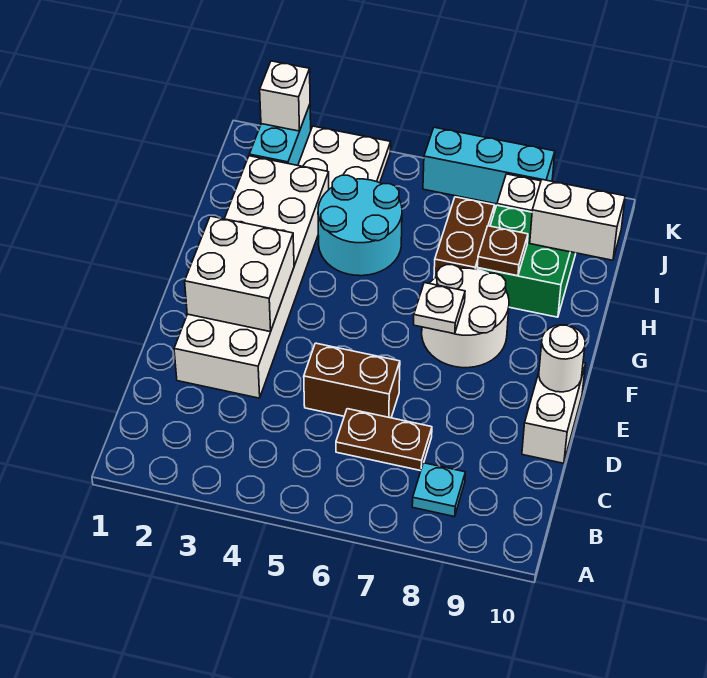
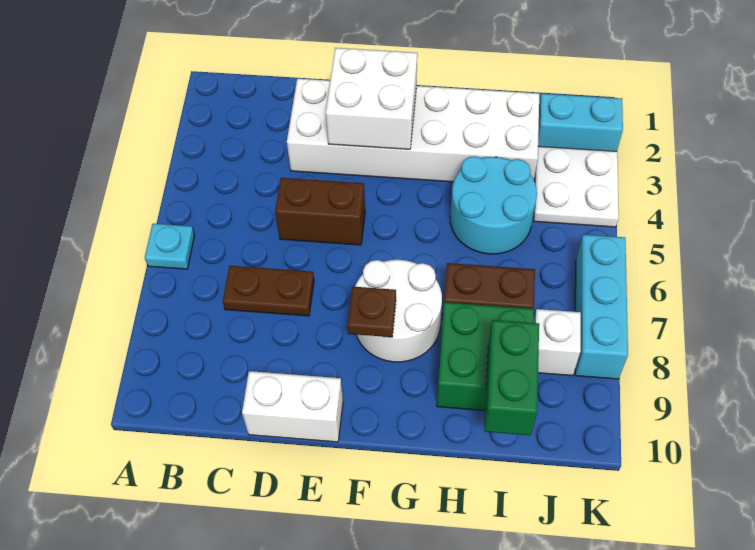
cyan 1x1 plate [412,463,465,517] -> cyan 1x1 plate moved to [145,224,195,269]
brown 1x2 plate [336,409,432,471] -> brown 1x2 plate turned to [223,266,314,316]
brown 1x2 brick [304,343,400,418] -> brown 1x2 brick turned to [275,178,365,245]
white 1x1 round brick [539,325,585,392] -> none
white 1x1 plate [414,283,465,334] -> none
brown 1x1 plate [477,226,528,276] -> brown 1x1 plate moved to [348,287,396,337]
white 1x2 brick [530,179,625,260] -> green 1x2 brick [484,320,539,435]
white 1x1 brick [260,61,310,131] -> none

